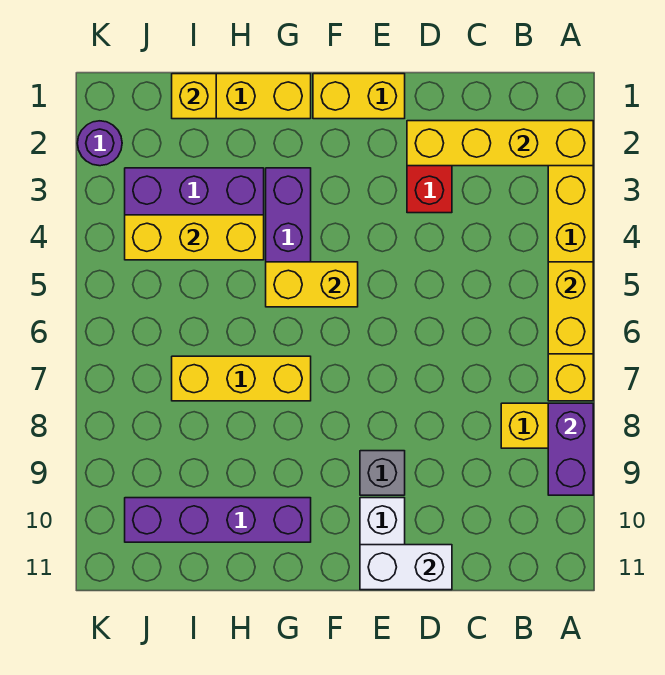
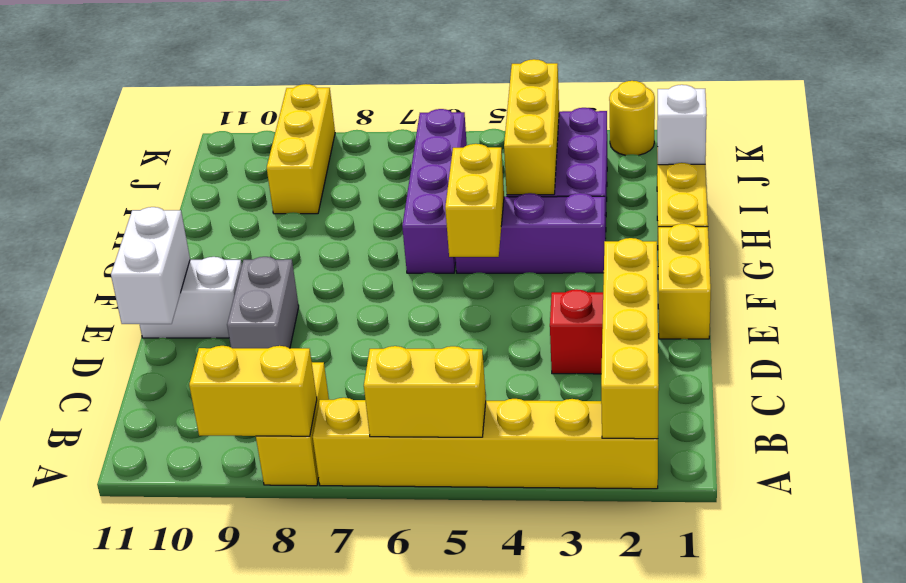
purple 1x2 brick [548,403,593,495] -> yellow 1x2 brick [189,346,317,436]
grey 1x1 brick [360,451,405,495] -> grey 1x2 brick [227,257,299,348]
yellow 1x3 brick [172,356,311,401] -> yellow 1x3 brick moved to [267,84,335,214]
purple 1x4 brick [125,498,311,542] -> purple 1x4 brick moved to [402,109,467,273]
yellow 1x1 brick [172,74,216,119] -> white 1x1 brick [657,85,707,165]
purple 1x1 round brick [77,121,122,166] -> yellow 1x1 round brick [609,81,655,155]

